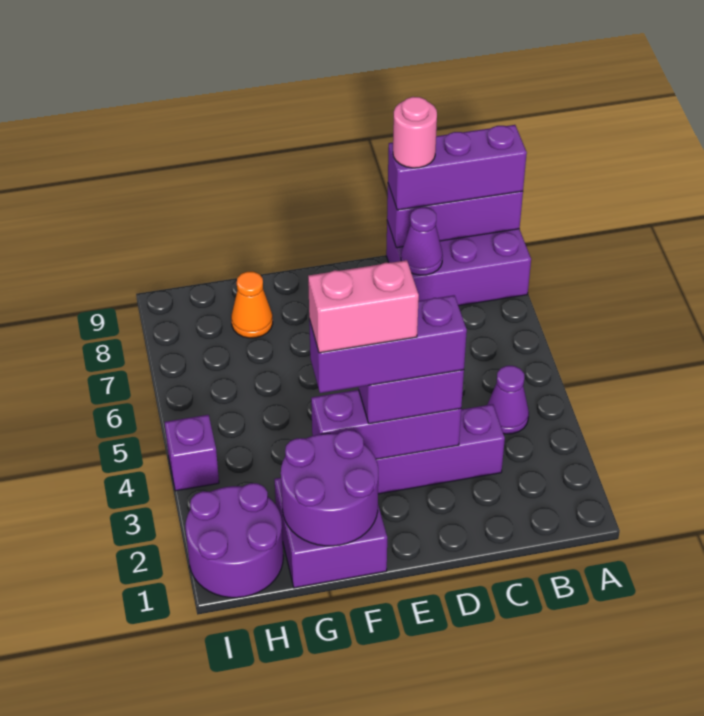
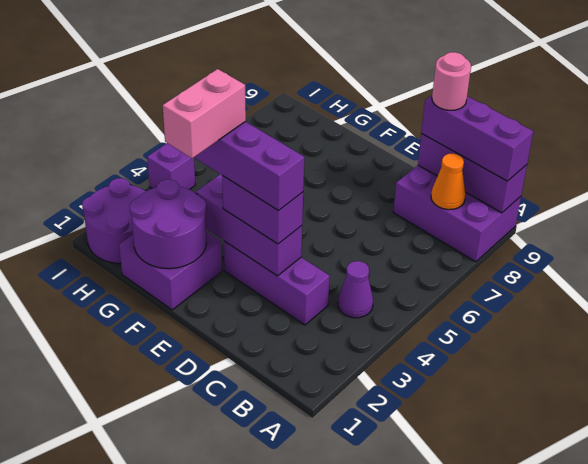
purple 1x1 cone [401,207,443,275] -> none
pink 1x2 brick [308,260,419,353] -> pink 1x2 brick turned to [163,69,246,158]
orange 1x1 cone [231,272,273,338] -> orange 1x1 cone moved to [431,154,466,210]

